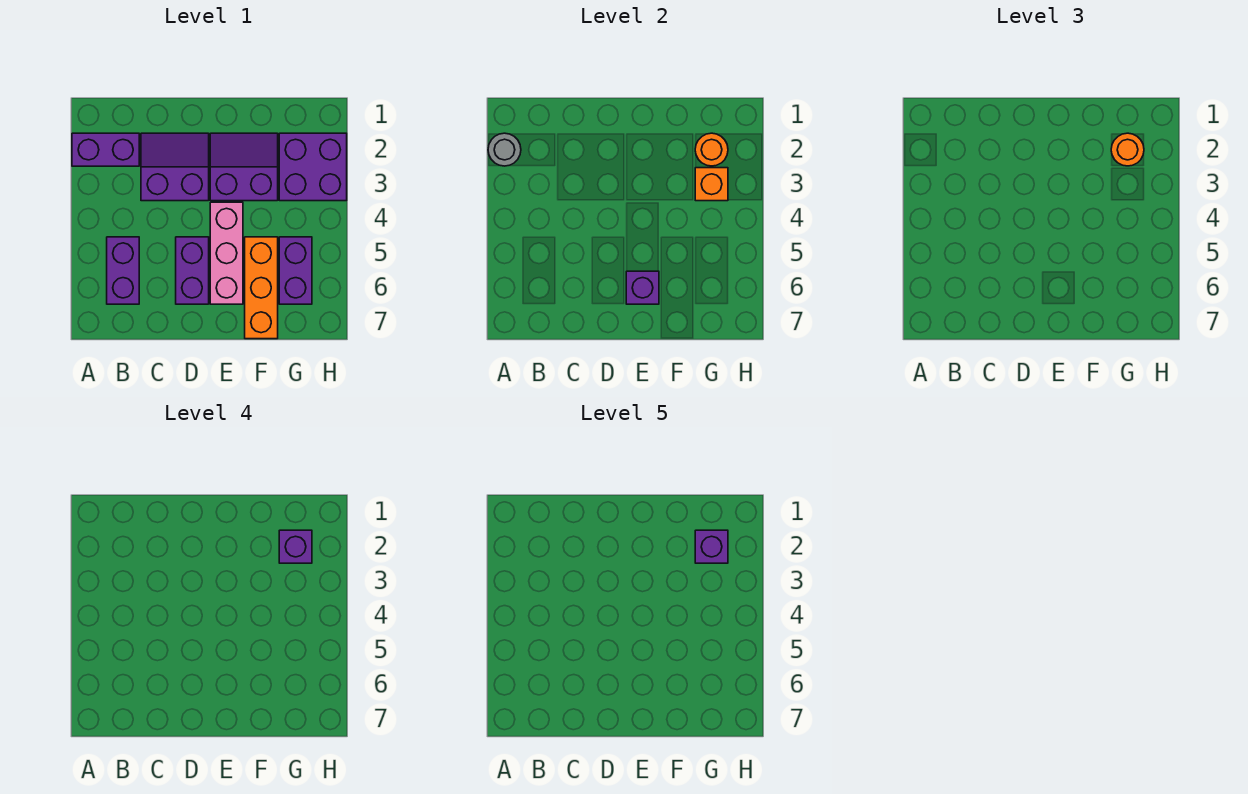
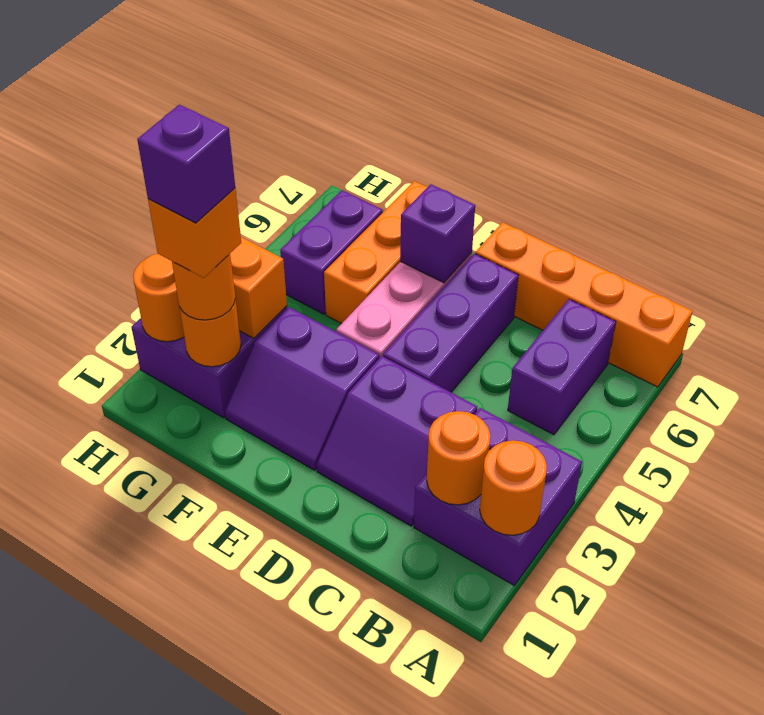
purple 1x2 brick [72,133,139,166] -> purple 2x2 brick [414,408,582,586]
grey 1x1 round brick [488,133,521,166] -> orange 1x1 round brick [480,440,547,535]
none -> orange 1x4 brick [475,222,693,387]
none -> orange 1x1 round brick [427,411,490,505]
purple 1x2 brick [176,237,209,304] -> purple 1x3 brick [383,254,519,392]
purple 1x1 brick [279,530,312,563] -> orange 1x1 brick [148,188,241,278]
none -> orange 1x1 round brick [133,254,184,342]

